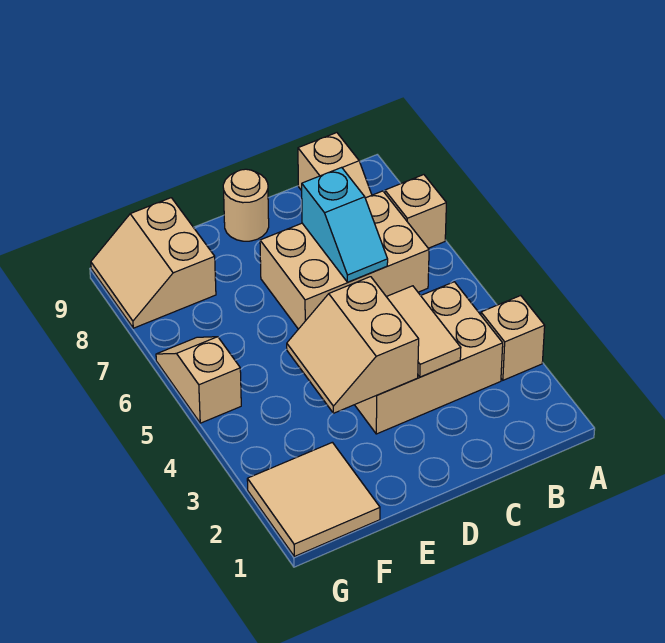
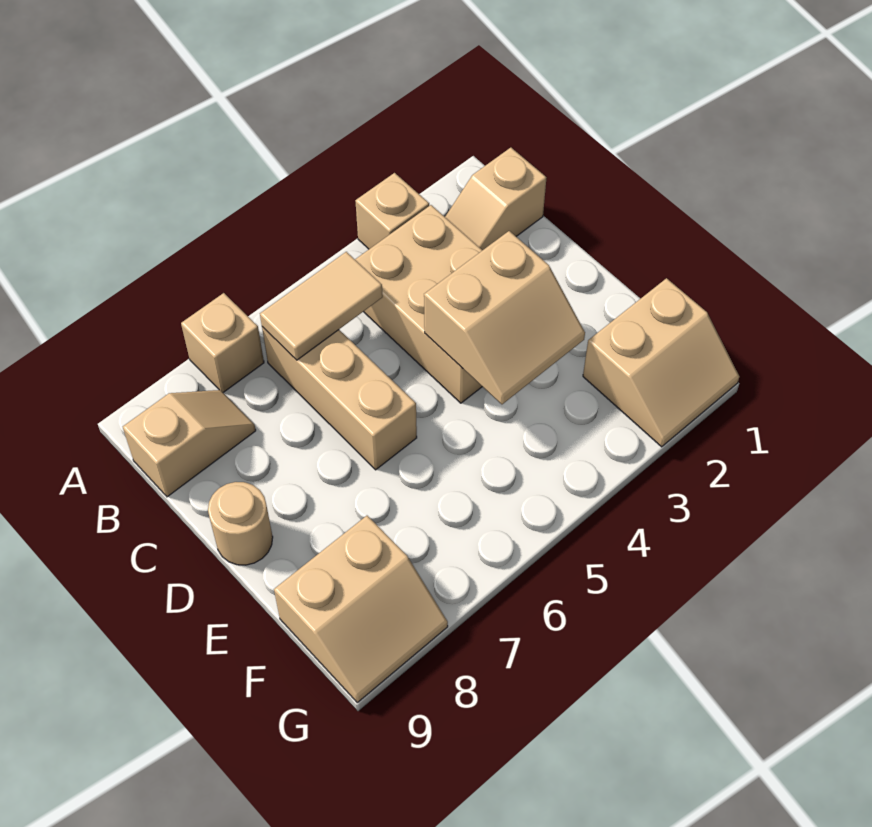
tan 2x3 brick [260,191,429,329] -> tan 1x3 brick [262,327,417,470]
tan 1x2 tile [387,286,461,377] -> tan 1x2 tile moved to [260,252,383,360]
cyan 1x2 slope [302,167,388,282] -> none
tan 2x2 tile [247,442,380,556] -> tan 2x2 slope [583,278,740,447]
tan 1x2 slope [156,337,241,423] -> tan 1x2 slope moved to [445,148,547,250]

